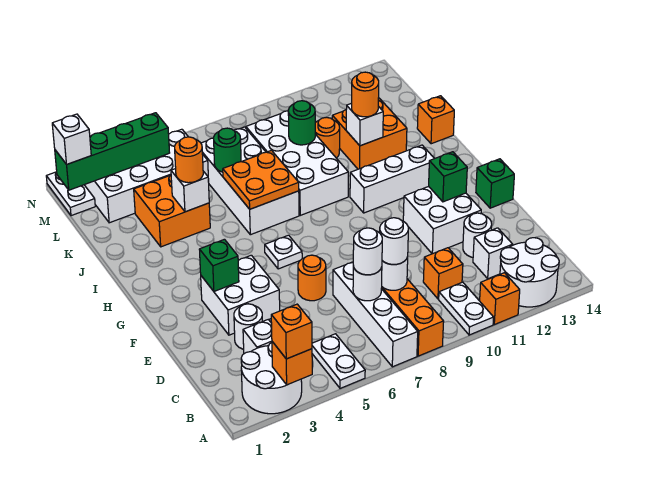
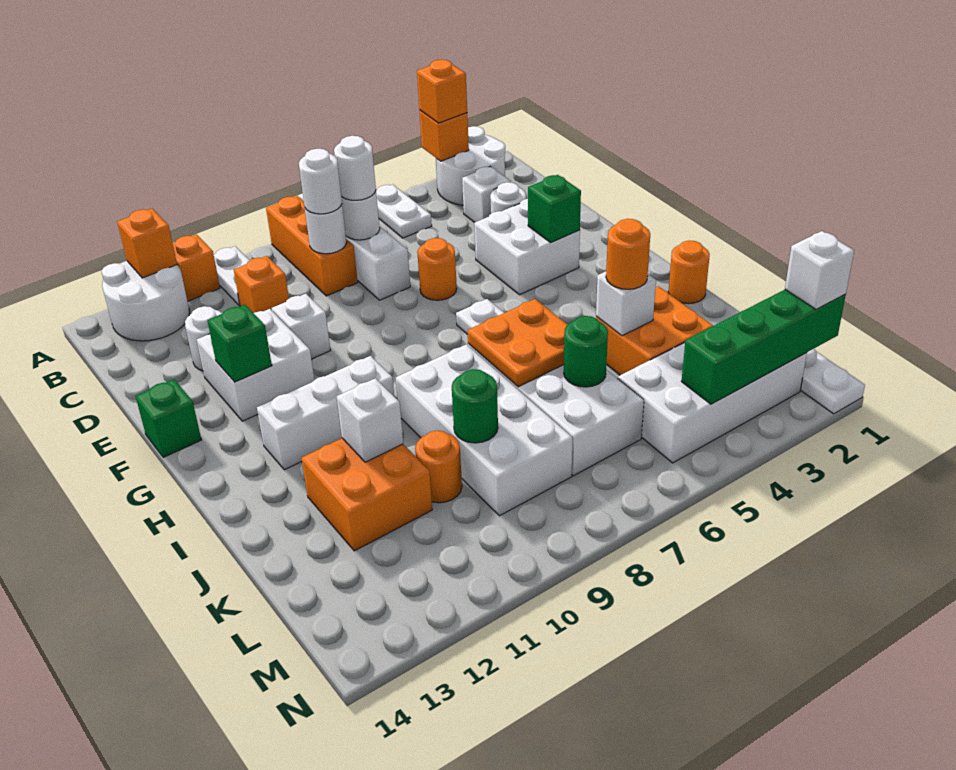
white 1x1 brick [473,228,513,279] -> white 1x1 brick moved to [272,294,330,359]
orange 1x1 round brick [352,72,379,117] -> orange 1x1 round brick moved to [668,241,710,304]
orange 1x1 brick [417,96,454,144] -> orange 1x1 brick moved to [117,209,177,278]

